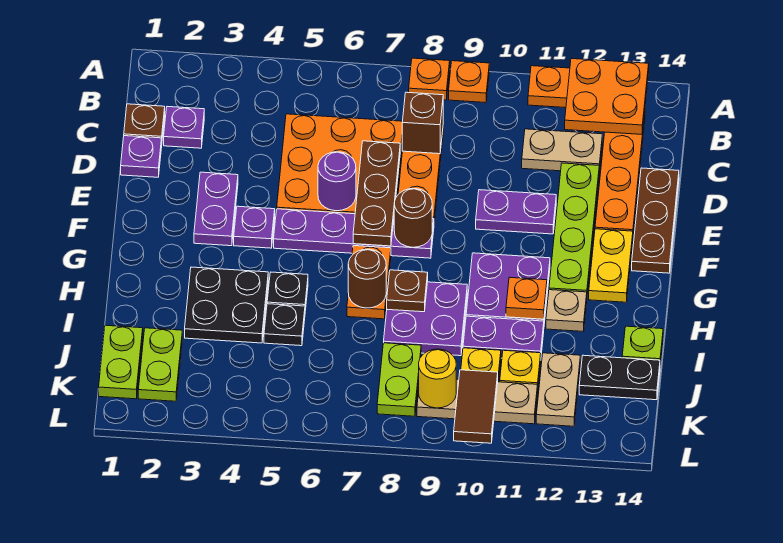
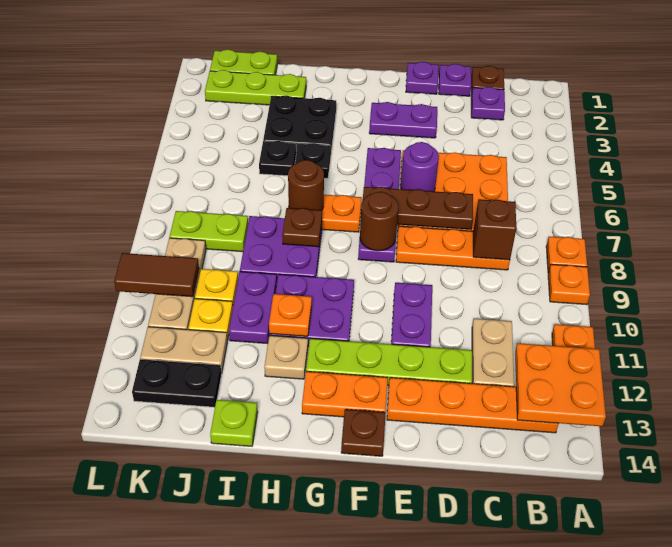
brown 1x3 plate [632,168,679,273] -> brown 1x1 plate [341,409,386,456]
purple 1x1 plate [234,206,275,248] -> purple 1x1 plate moved to [406,62,439,94]
yellow 1x2 plate [589,229,633,302] -> orange 1x2 plate [302,371,388,417]
lime 1x2 plate [138,328,182,401] -> lime 1x3 plate [205,70,306,105]
black 1x2 plate [579,355,660,400] -> black 1x2 plate turned to [132,359,222,407]
yellow 1x1 round brick [419,349,456,408] -> none

